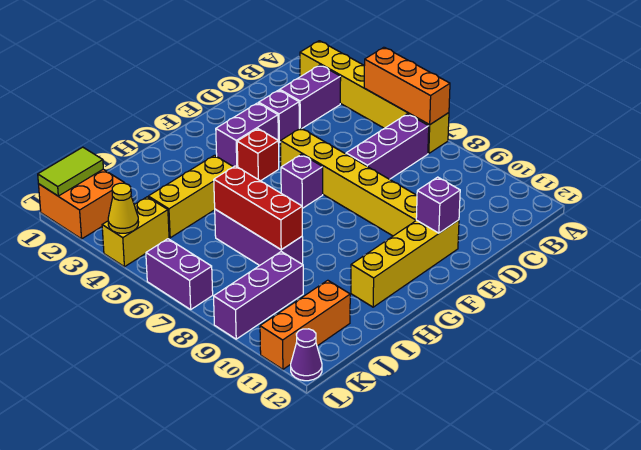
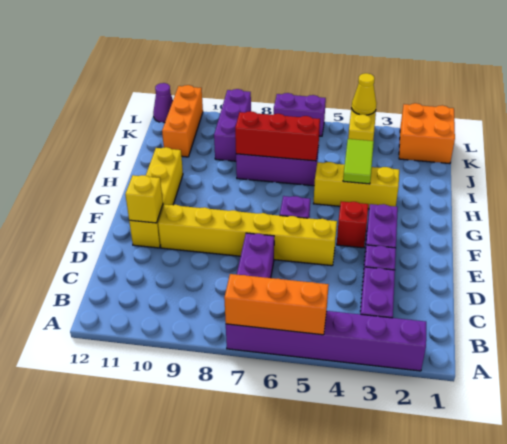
yellow 1x6 brick [300,41,449,154] -> purple 1x6 brick [226,311,426,371]
purple 1x1 brick [416,177,460,233] -> yellow 1x1 brick [125,175,163,223]
yellow 1x3 brick [148,155,233,238] -> yellow 1x3 brick turned to [313,162,399,209]
lime 1x2 tile [38,147,103,196] -> lime 1x2 tile moved to [343,139,374,184]

